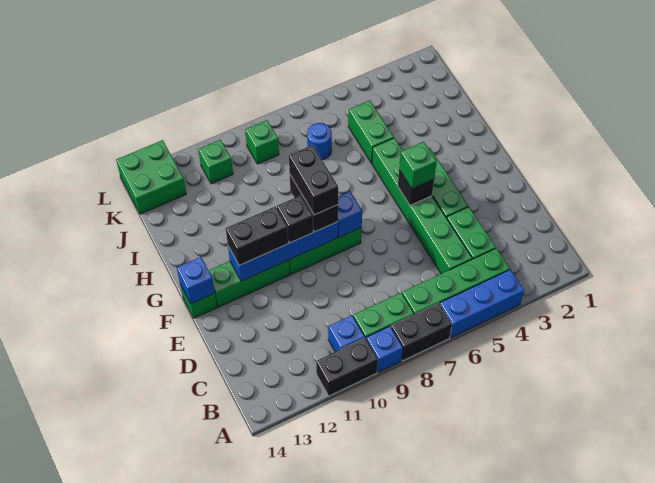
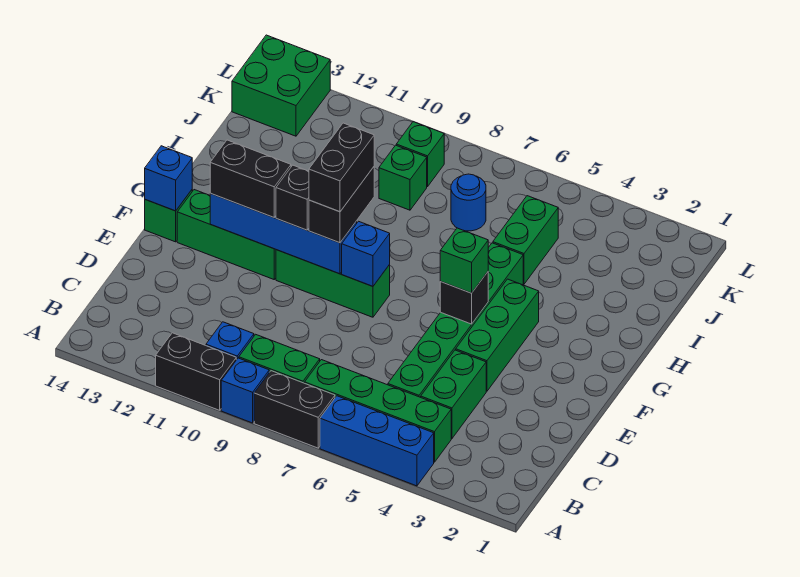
green 1x1 brick [198,140,233,184] -> green 1x1 brick moved to [379,145,427,210]

